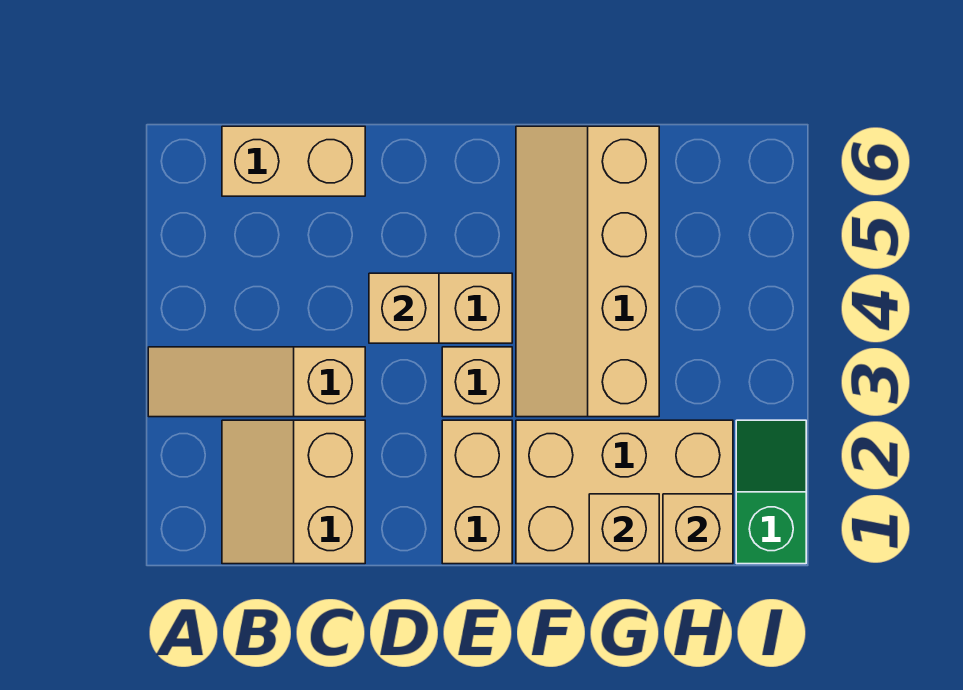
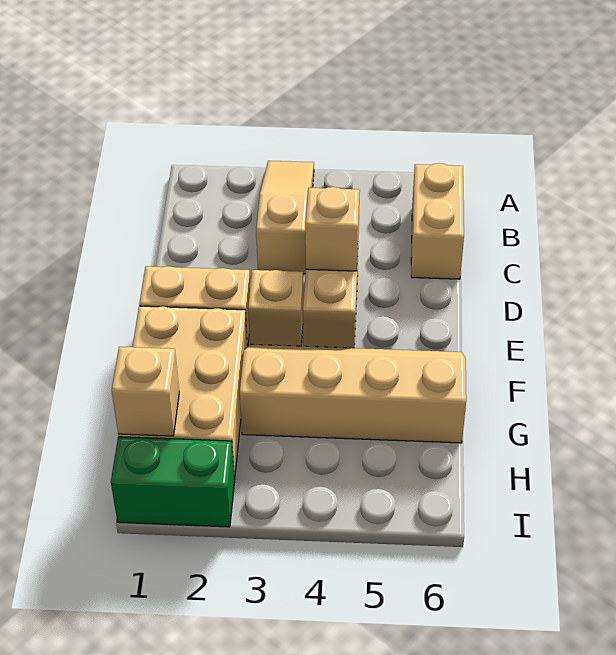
tan 2x2 slope [222,420,365,564] -> none
tan 1x1 brick [589,494,659,564] -> none
green 1x2 slope [736,420,806,564] -> green 1x2 brick [111,437,235,527]

